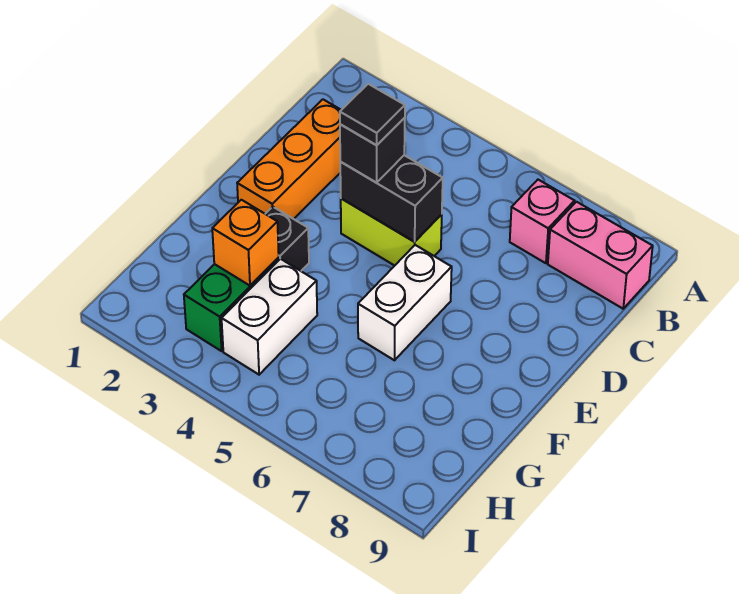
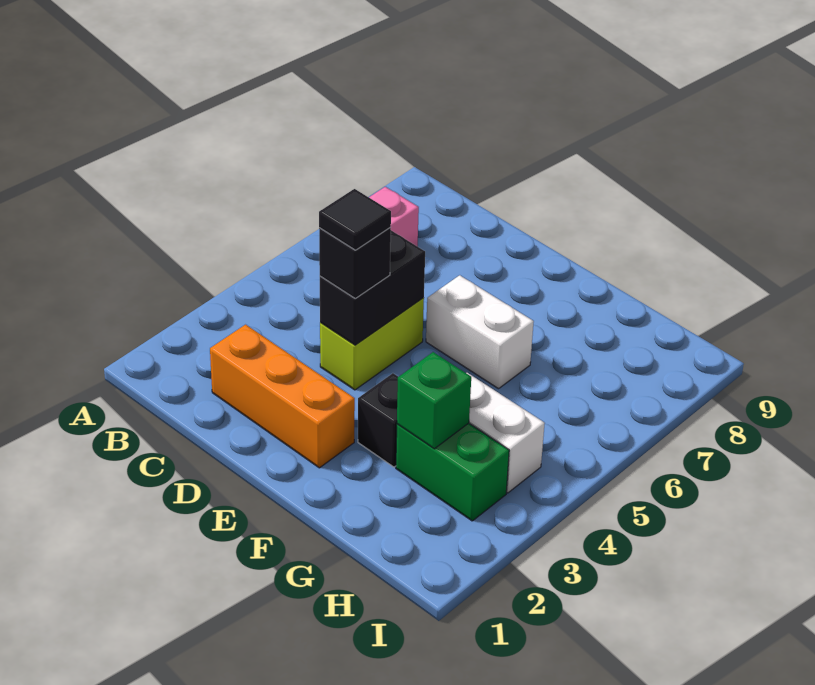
pink 1x2 brick [548,202,653,309] -> none
orange 1x1 brick [212,200,279,286] -> green 1x1 brick [397,352,471,449]

